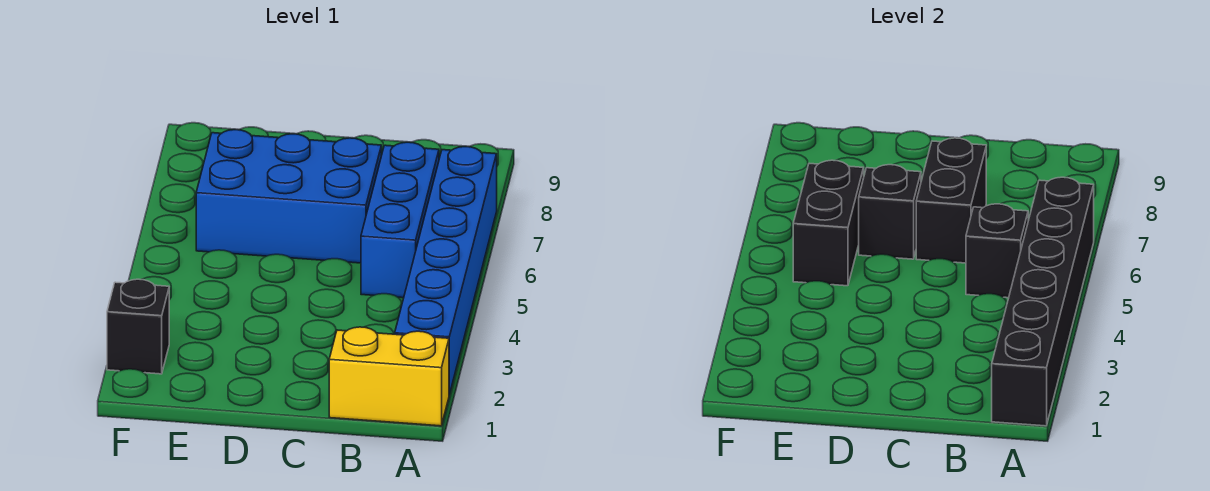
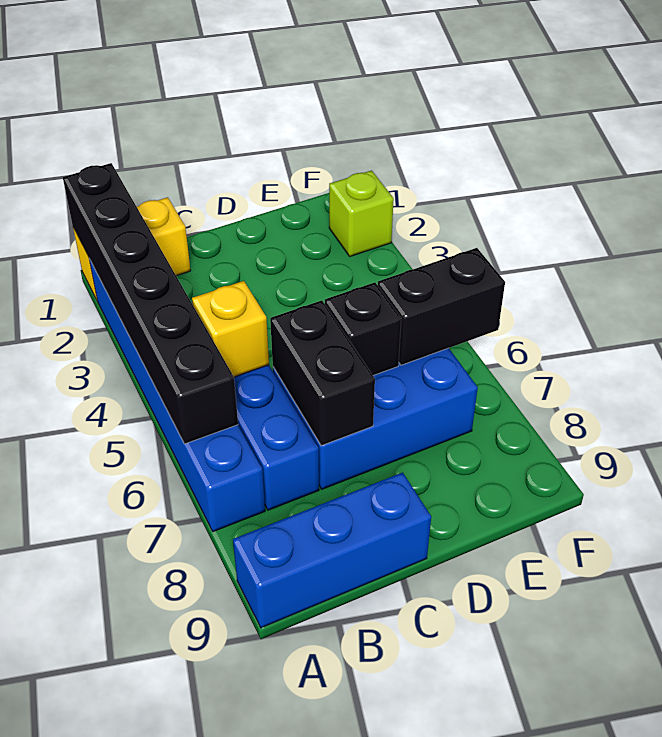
none -> blue 1x3 brick [233,472,431,628]
black 1x1 brick [966,204,1028,298] -> yellow 1x1 brick [192,281,269,377]
black 1x2 brick [793,160,864,286] -> black 1x2 brick turned to [378,248,505,365]
black 1x1 brick [107,279,169,374] -> lime 1x1 brick [329,170,394,256]

